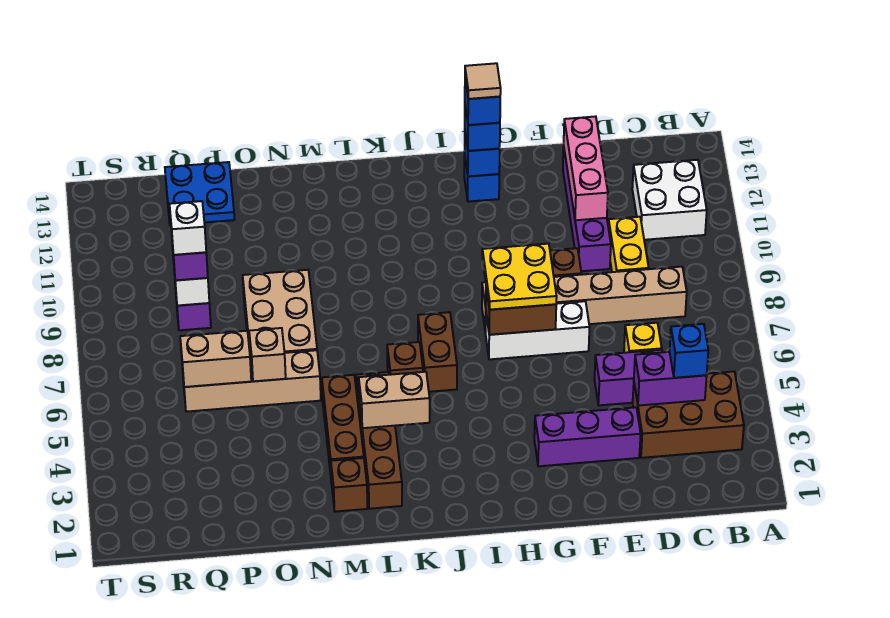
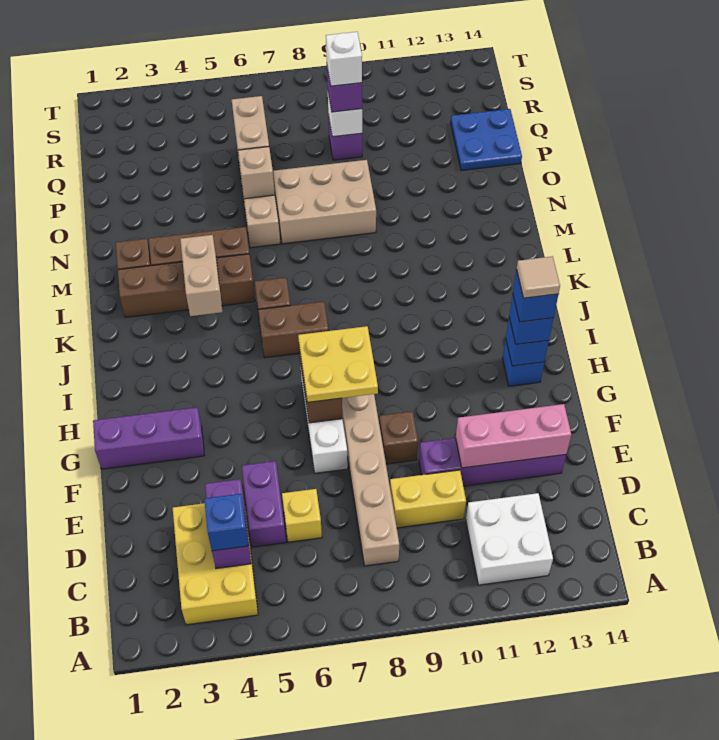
brown 2x3 brick [633,371,744,458] -> yellow 2x3 brick [173,503,258,625]
purple 1x3 brick [534,407,641,466] -> purple 1x3 brick turned to [93,407,205,469]

